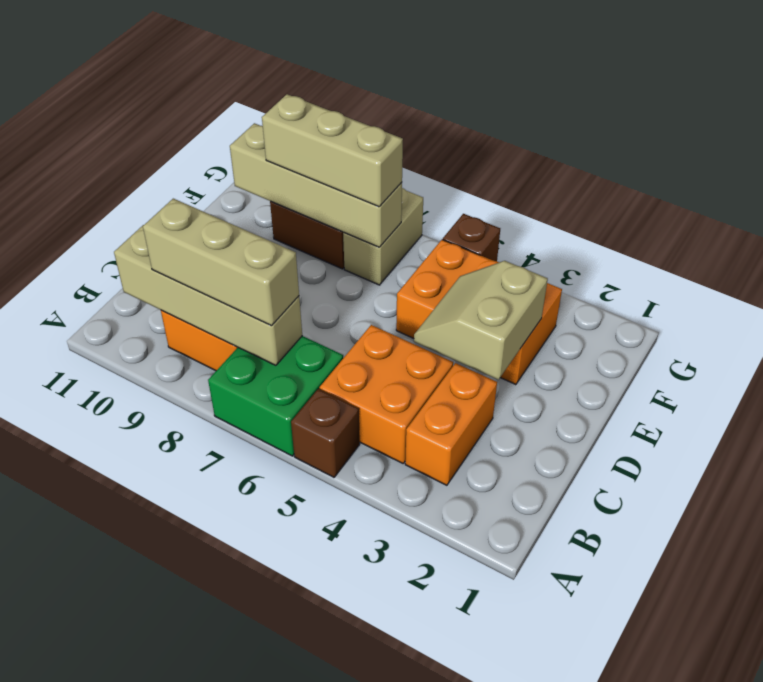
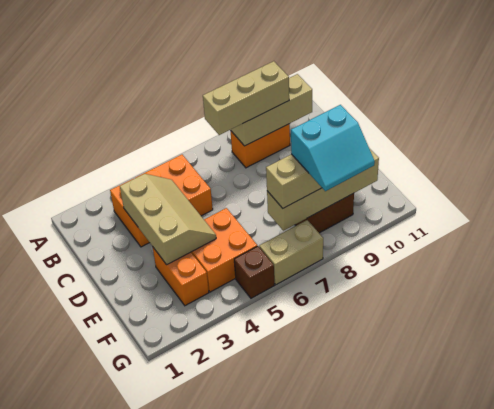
brown 1x1 brick [291,389,360,477] -> none
green 2x2 brick [208,336,343,456] -> none
tan 1x4 brick [114,225,302,365] -> tan 1x3 brick [231,74,312,146]
tan 2x2 slope [414,261,548,380] -> tan 2x3 slope [120,174,216,265]
tan 1x2 brick [343,188,423,285] -> tan 1x2 brick turned to [259,220,323,285]
none -> cyan 2x2 slope [291,105,375,191]

